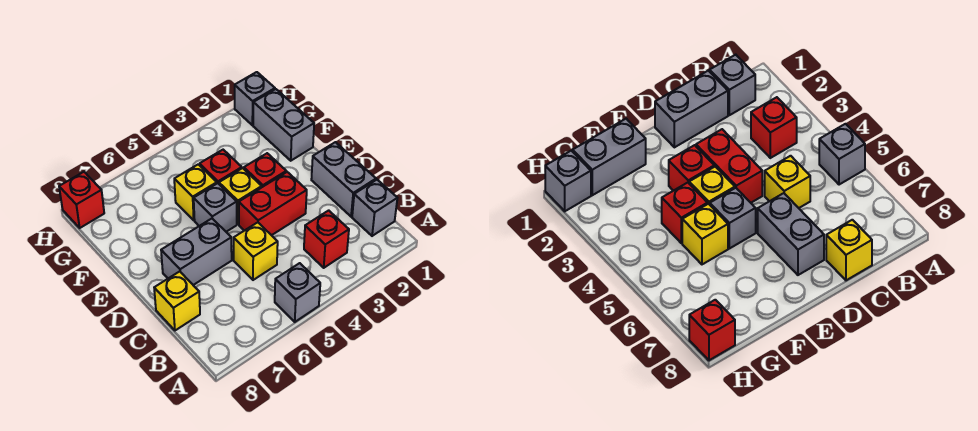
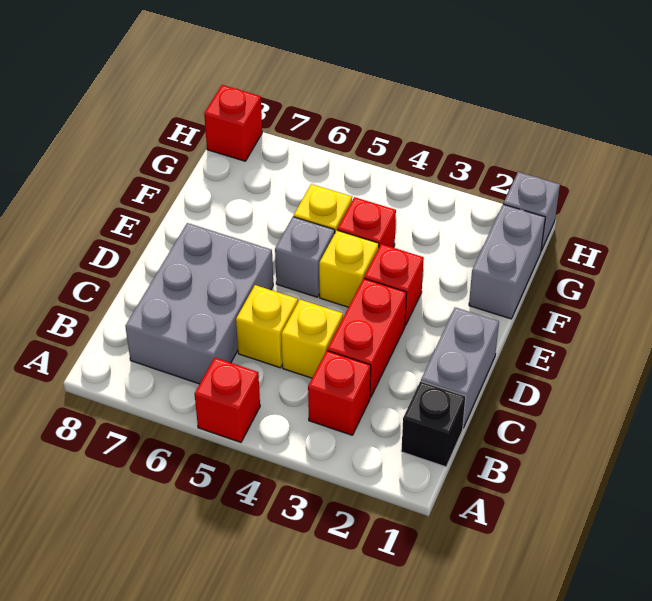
grey 1x1 brick [275,263,320,322] -> red 1x1 brick [195,358,260,442]
grey 1x1 brick [352,180,397,236] -> black 1x1 brick [401,381,466,467]
yellow 1x1 brick [154,271,200,330] -> yellow 1x1 brick moved to [281,299,343,378]
red 1x2 brick [239,172,307,235] -> red 1x2 brick turned to [327,279,407,398]
grey 1x2 brick [161,219,232,285] -> grey 2x3 brick [125,223,273,384]

